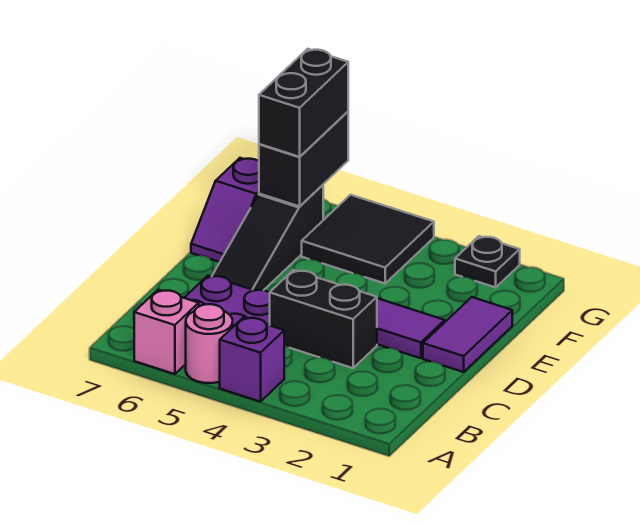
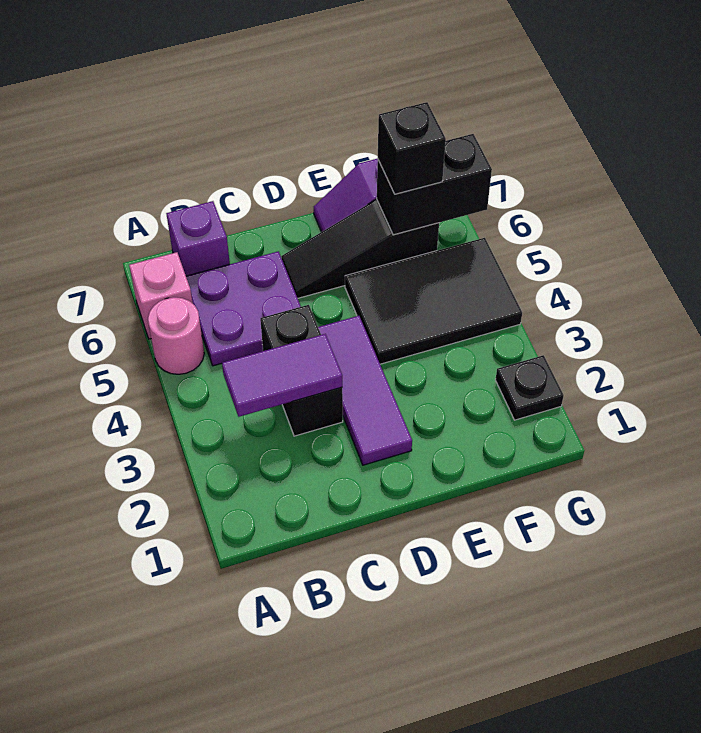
purple 1x1 brick [220,317,284,402] -> purple 1x1 brick moved to [166,201,230,276]
purple 1x2 tile [423,297,512,372] -> purple 1x2 tile moved to [222,334,342,417]
black 2x2 tile [302,195,434,283] -> black 2x3 tile [345,238,522,364]
black 1x2 brick [259,49,348,157] -> black 1x1 brick [378,102,446,194]

